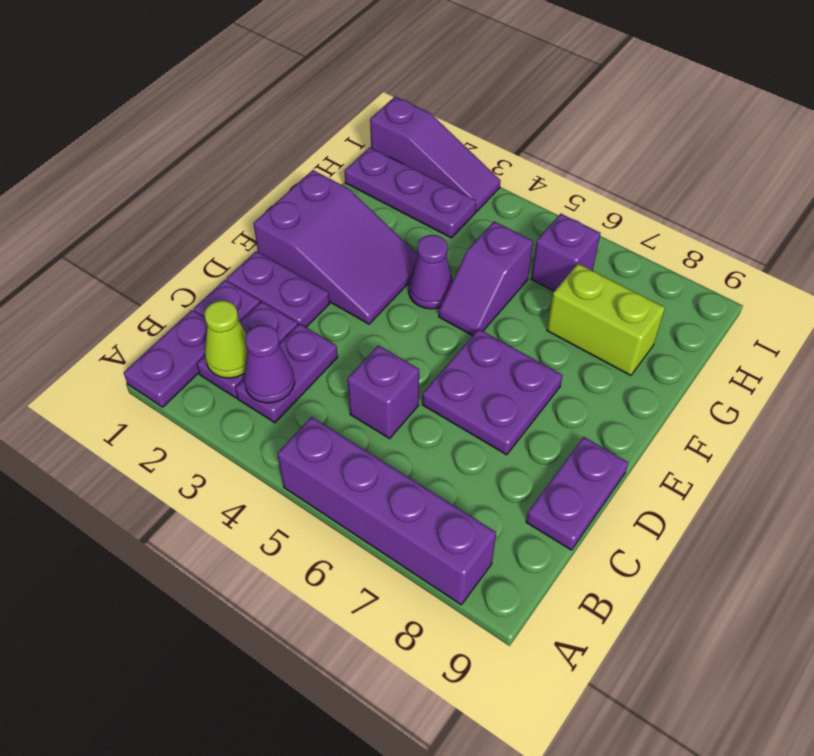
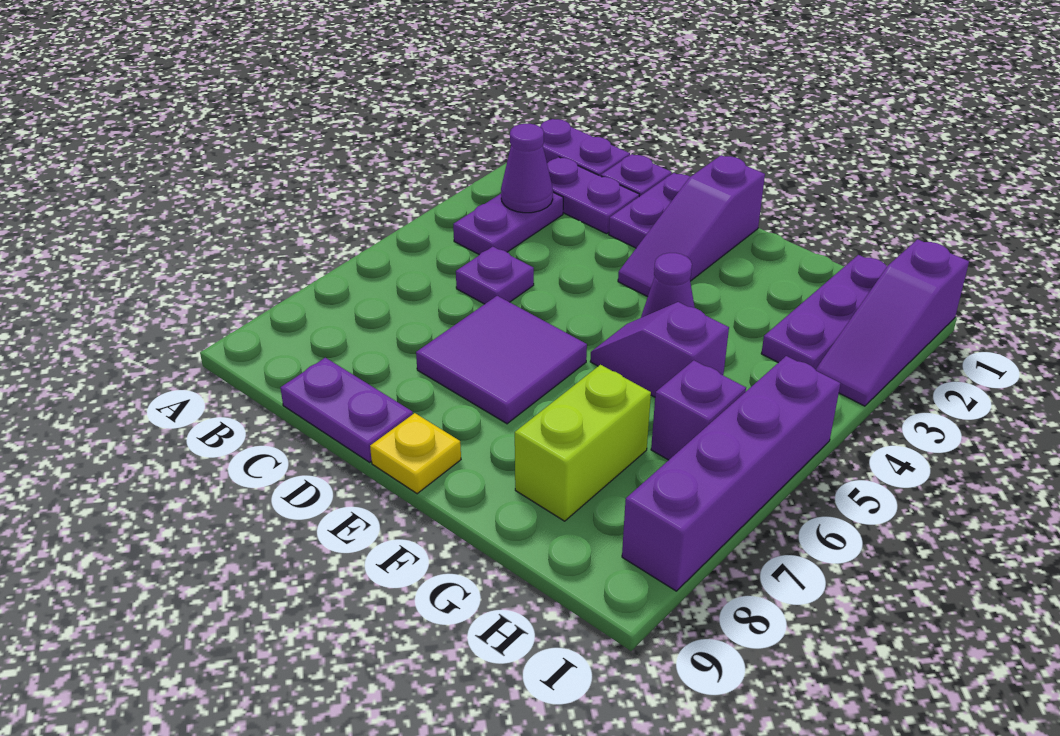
purple 1x4 brick [277,417,496,605] -> purple 1x4 brick moved to [622,356,841,591]
lime 1x1 cone [205,301,248,378] -> none
purple 1x2 plate [235,324,338,423] -> purple 1x2 plate turned to [453,192,563,255]
purple 1x1 brick [347,345,419,438] -> purple 1x1 plate [456,247,534,304]
purple 2x2 plate [422,329,562,455] -> purple 2x2 tile [416,296,587,424]
purple 2x3 slope [253,170,418,324] -> purple 1x3 slope [618,155,765,297]
none -> yellow 1x1 plate [370,413,461,494]

